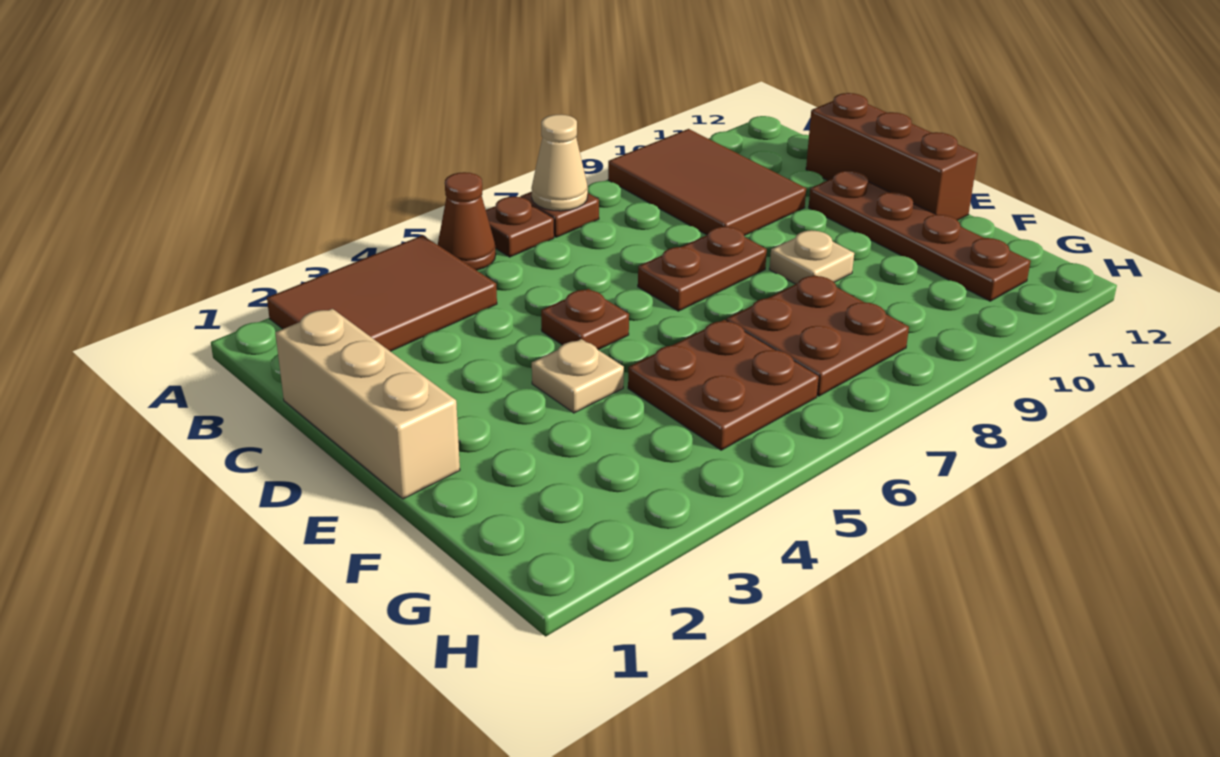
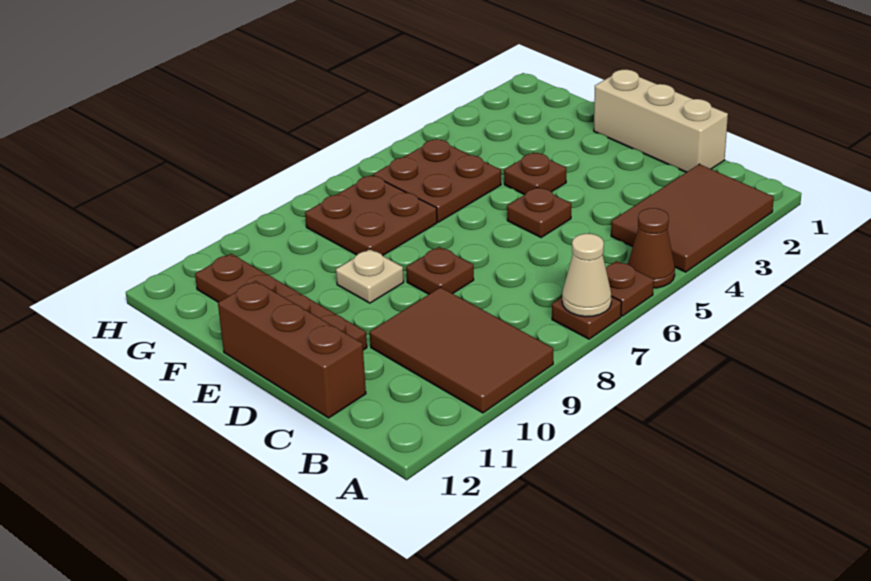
brown 1x2 plate [638,227,767,311] -> brown 1x1 plate [406,247,474,294]
tan 1x1 plate [532,339,624,413] -> brown 1x1 plate [504,153,566,195]

